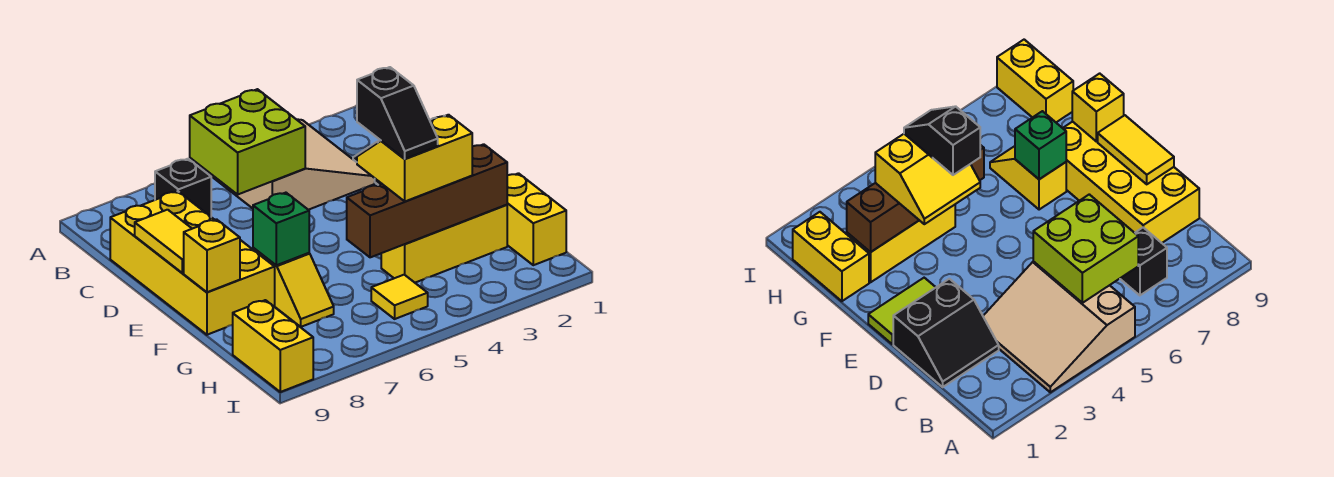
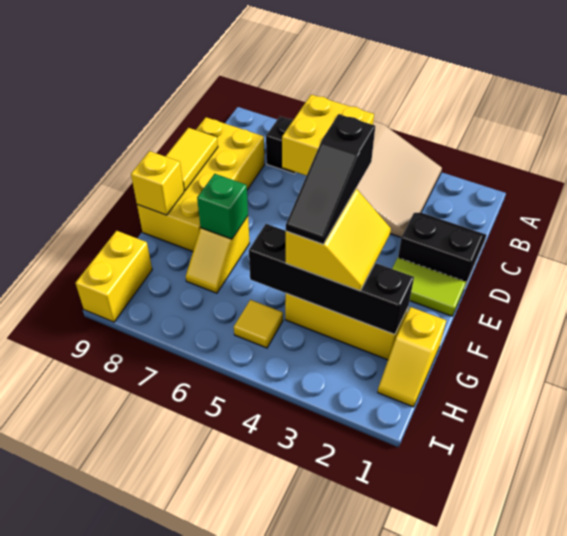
lime 2x2 brick [190,89,305,194] -> yellow 2x2 brick [282,95,374,176]
yellow 2x2 slope [357,115,472,202] -> yellow 2x2 slope turned to [286,189,391,291]
black 1x2 slope [357,67,438,159] -> black 1x3 slope [286,114,375,244]
yellow 1x2 brick [507,173,566,265] -> yellow 1x2 slope [378,307,446,407]
brown 1x4 brick [347,144,507,257] -> black 1x4 brick [249,224,414,334]

